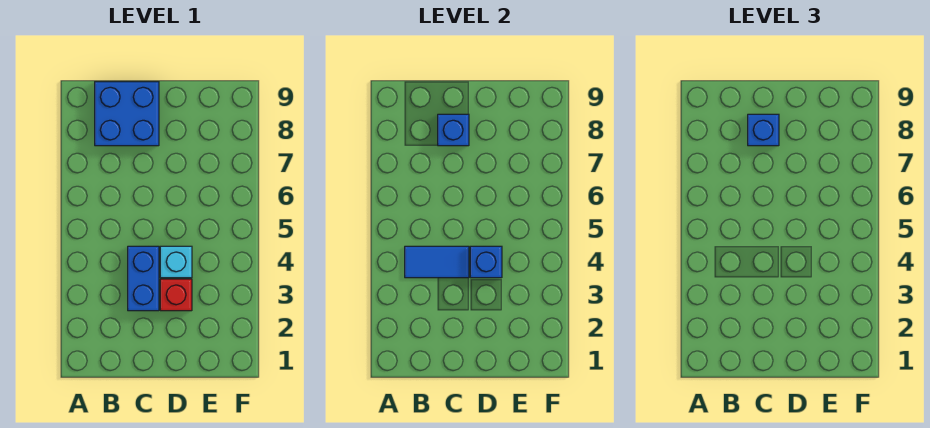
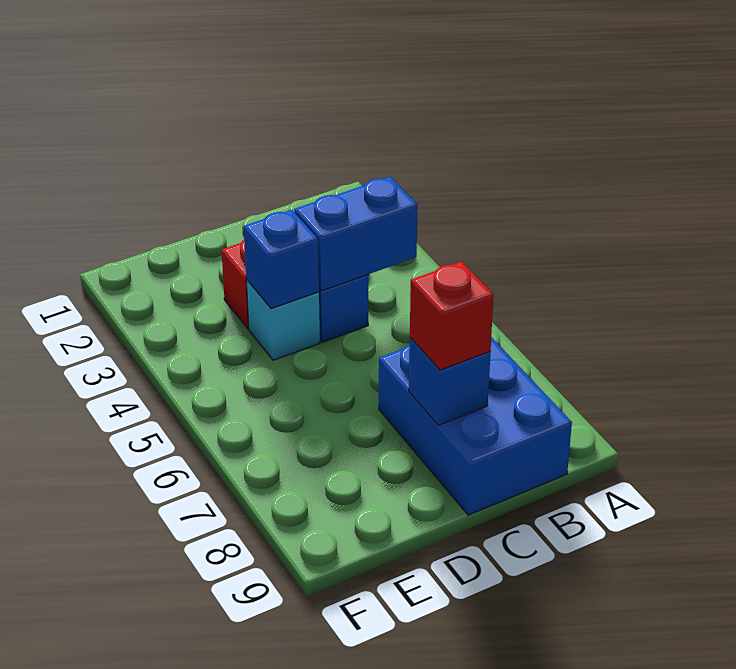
blue 1x2 tile [405,246,469,278] -> blue 1x2 brick [294,177,418,291]
blue 2x2 brick [95,82,159,146] -> blue 2x3 brick [379,337,572,515]
blue 1x1 brick [748,114,779,146] -> red 1x1 brick [410,262,494,370]

